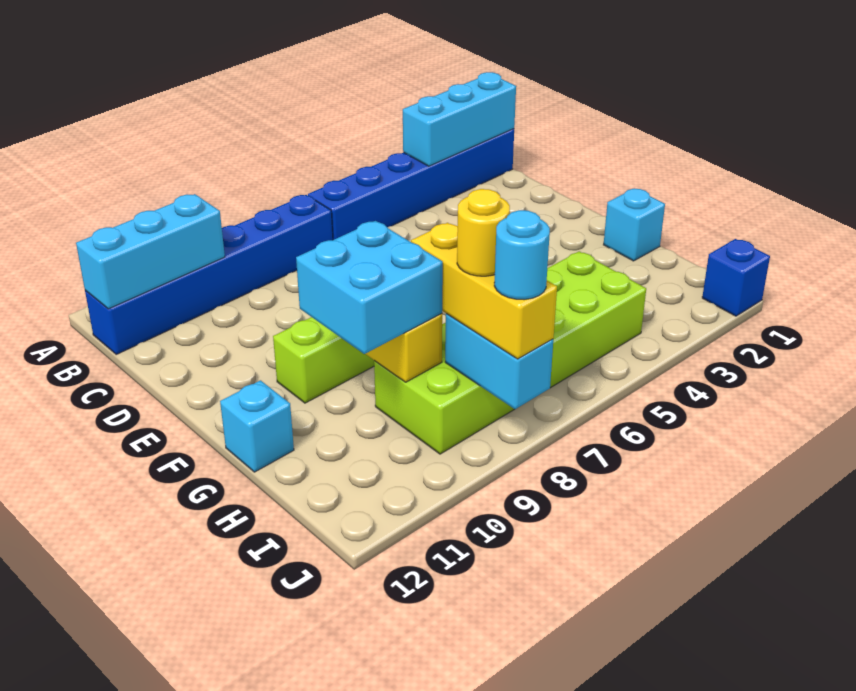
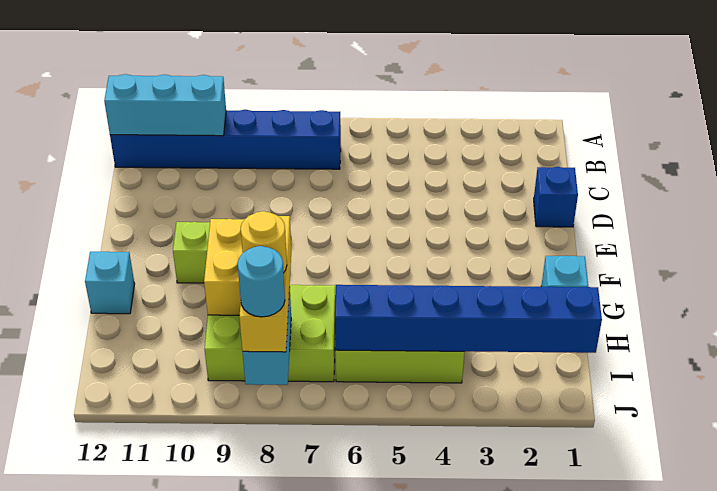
blue 1x6 brick [308,129,514,240] -> blue 1x6 brick moved to [335,285,602,353]
cyan 1x3 brick [403,72,516,166] -> none
cyan 2x2 brick [296,221,443,354] -> none
blue 1x1 brick [702,239,770,316] -> blue 1x1 brick moved to [534,167,578,227]

